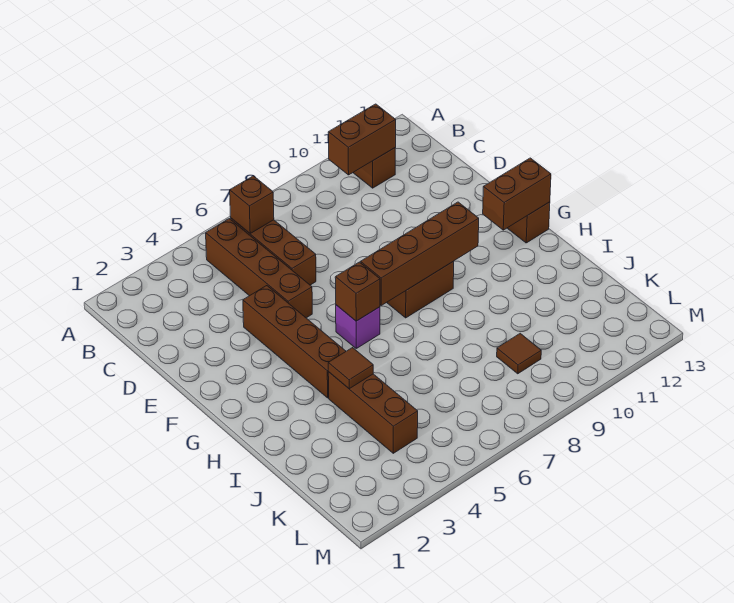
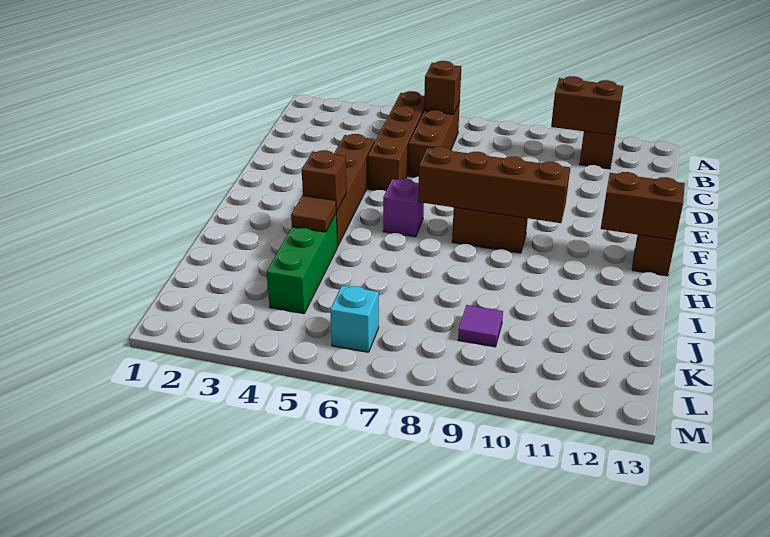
brown 1x1 brick [335,262,380,321] -> brown 1x1 brick moved to [302,150,347,211]
brown 1x3 brick [328,372,418,453] -> green 1x3 brick [267,214,337,314]
brown 1x1 tile [497,333,541,374] -> purple 1x1 tile [458,305,503,347]
none -> cyan 1x1 brick [330,286,379,352]

